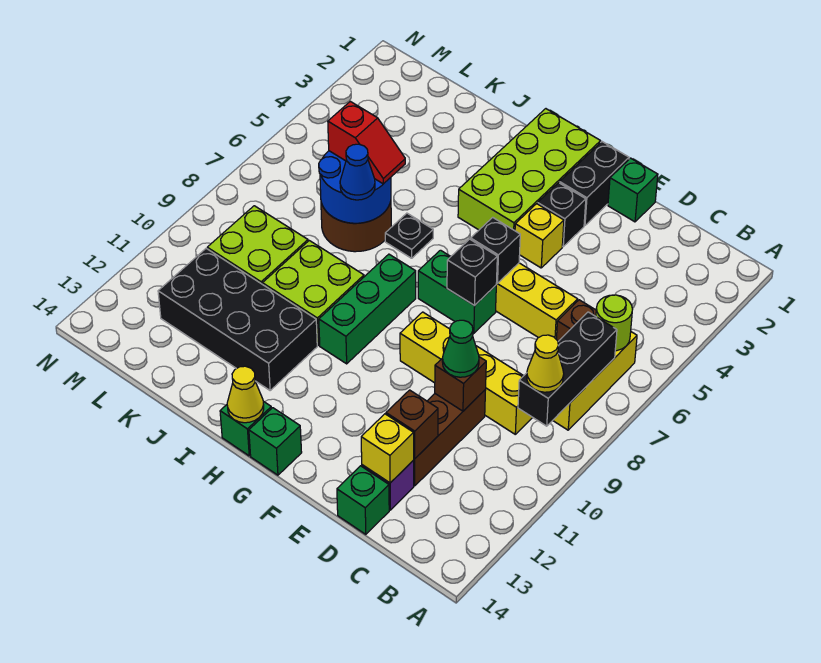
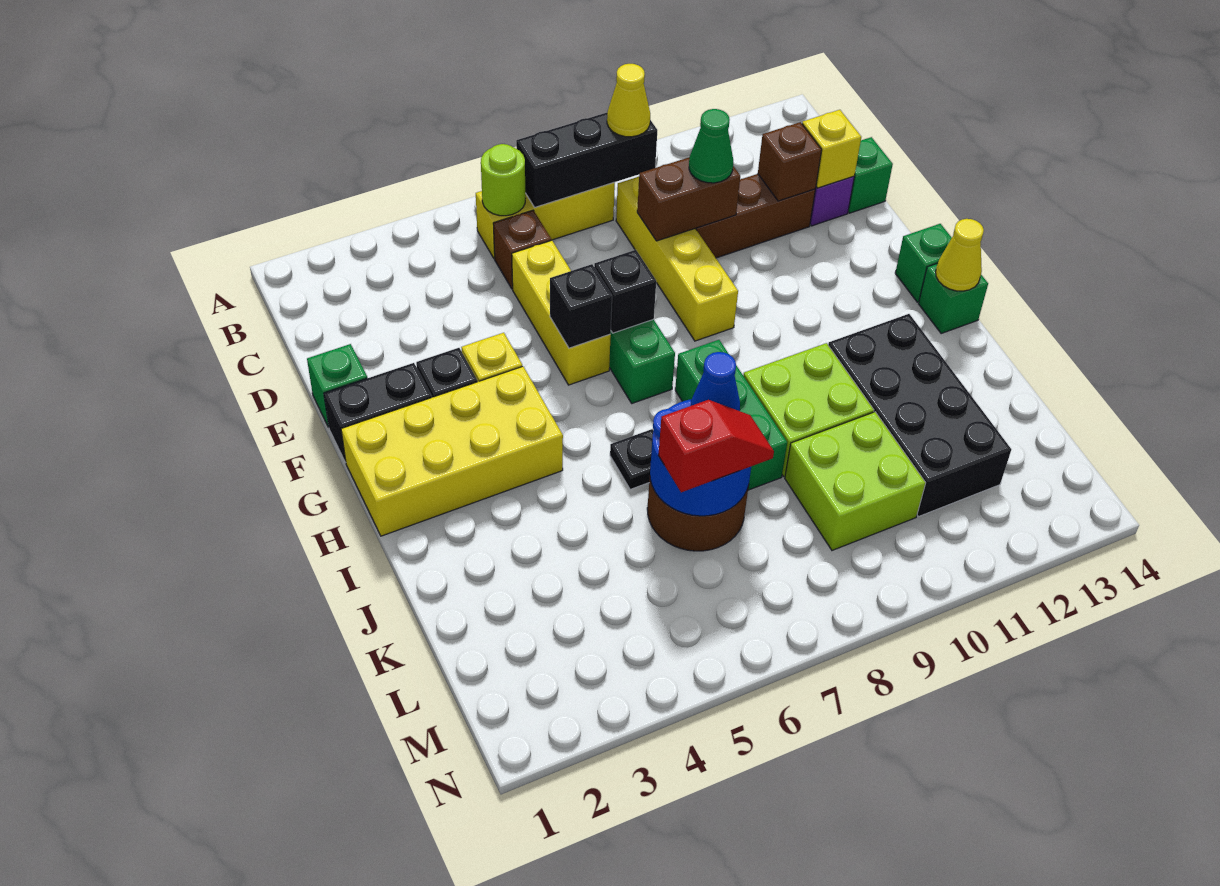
brown 1x1 brick [435,357,486,411] -> brown 1x2 brick [637,158,740,241]
lime 2x4 brick [458,109,601,231] -> yellow 2x4 brick [341,366,563,536]
green 1x3 brick [319,254,416,364] -> green 1x3 brick turned to [675,340,787,490]
red 1x2 slope [328,101,405,184] -> red 1x2 slope turned to [658,400,774,492]

